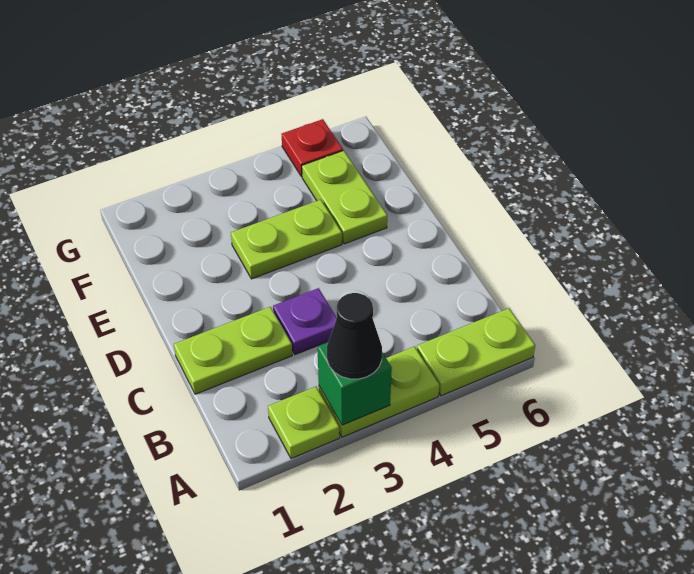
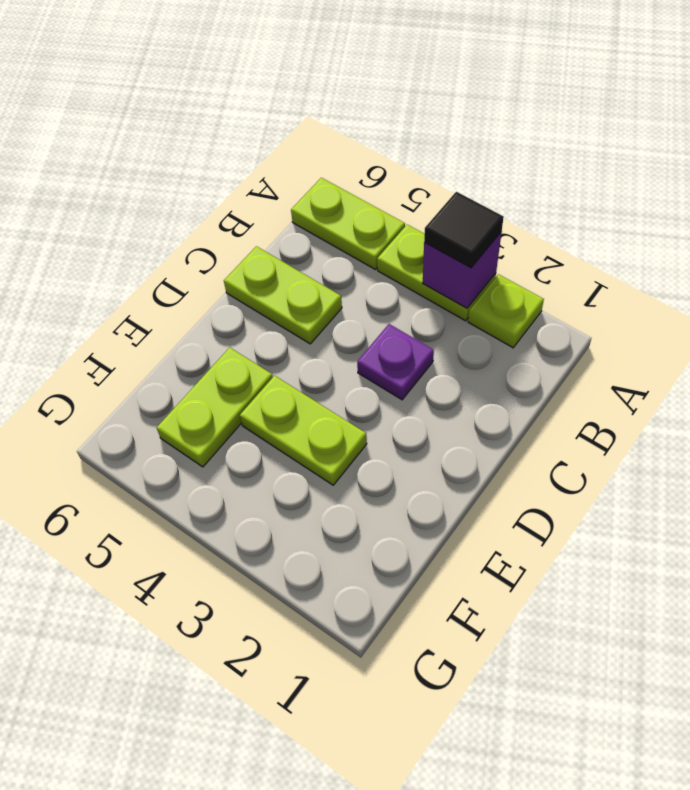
green 1x1 brick [318,343,392,425] -> purple 1x1 brick [423,232,502,308]
black 1x1 cone [327,293,382,379] -> black 1x1 tile [424,192,504,268]
lime 1x2 plate [174,307,292,394] -> lime 1x2 plate moved to [224,246,342,344]
red 1x1 plate [282,119,343,177] -> none

